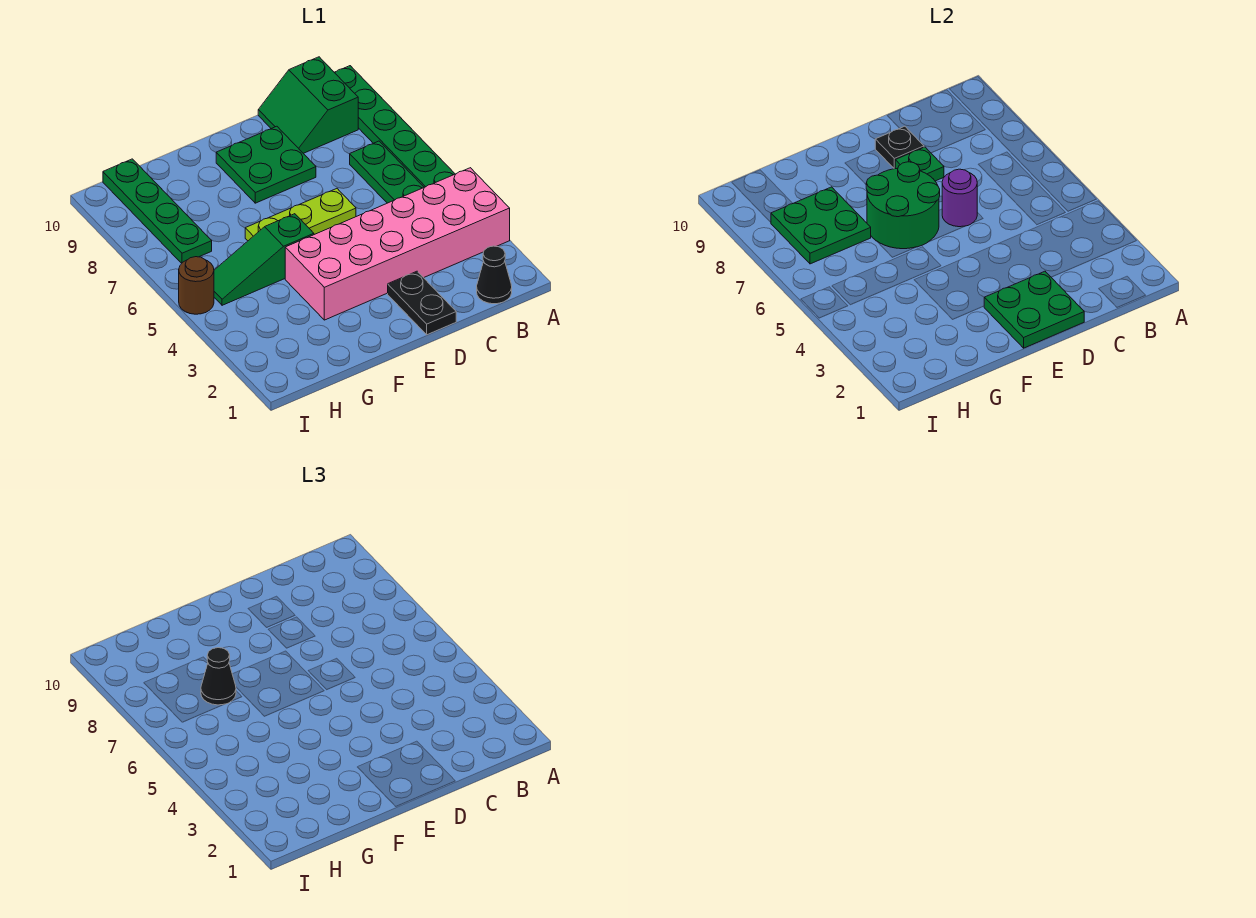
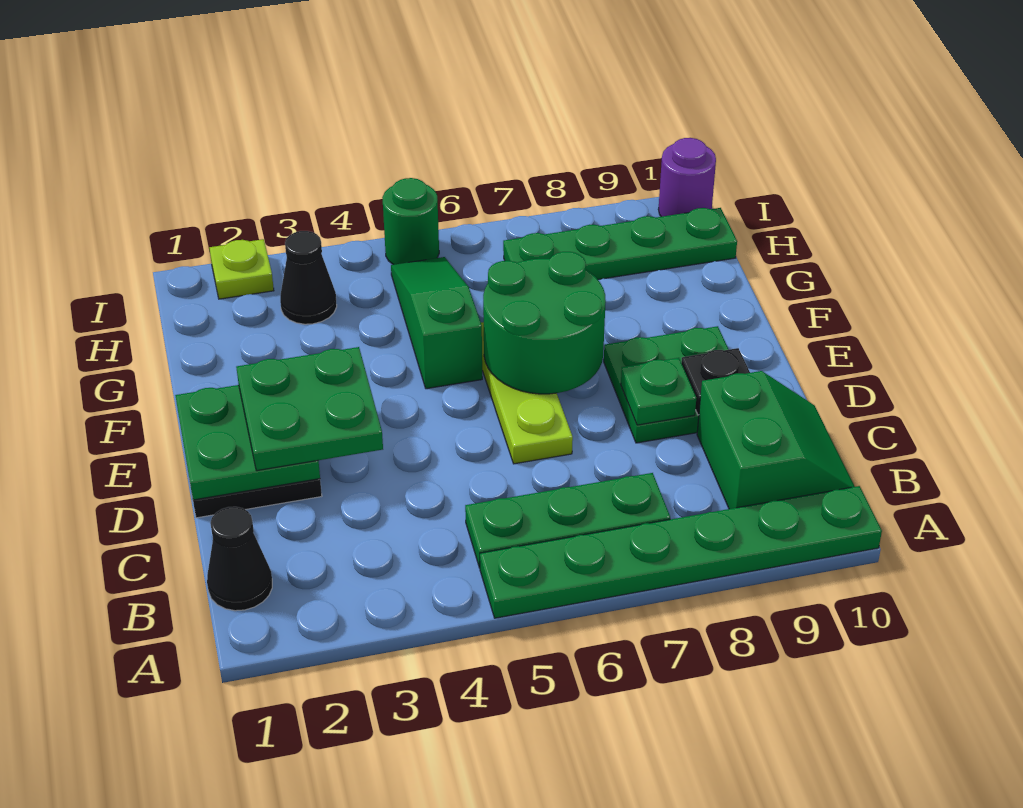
pink 2x6 brick [285,168,510,320] -> none
green 2x2 slope [258,57,358,153] -> green 2x2 slope turned to [697,371,855,509]
purple 1x1 round brick [942,169,977,227] -> purple 1x1 round brick moved to [658,138,716,217]
green 2x2 plate [771,187,871,264] -> green 2x2 plate moved to [236,347,383,471]
black 1x1 cone [201,648,236,705] -> black 1x1 cone moved to [280,231,337,324]
none -> lime 1x1 plate [209,239,274,299]
brown 1x1 round brick [179,257,214,314] -> green 1x1 round brick [382,178,439,265]

